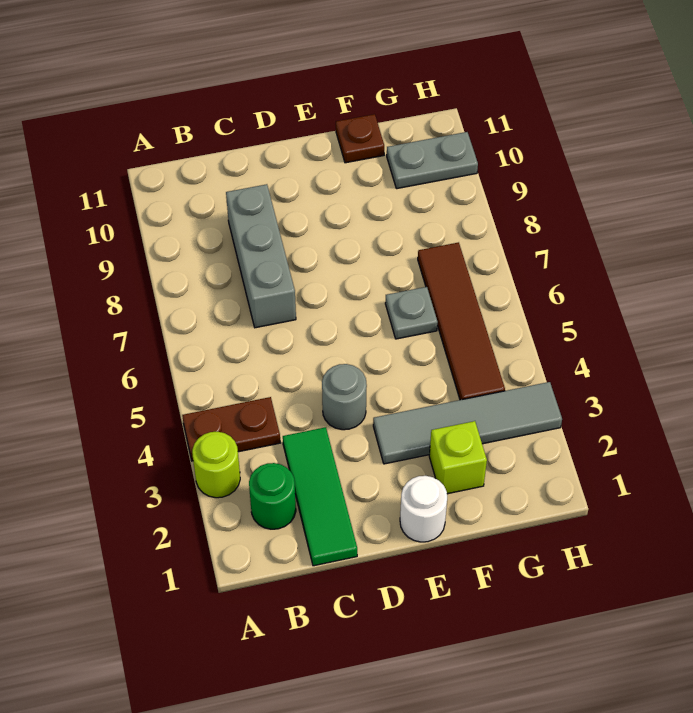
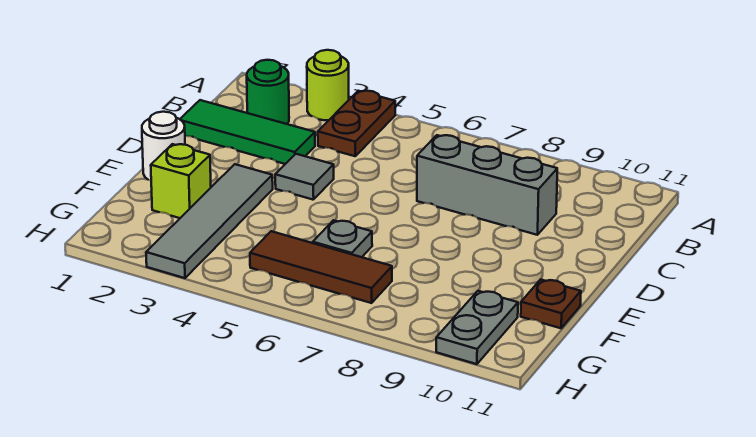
grey 1x1 round brick [322,364,367,430] -> grey 1x1 tile [275,154,334,200]
brown 1x4 tile [418,242,505,400] -> brown 1x3 tile [250,231,392,303]

